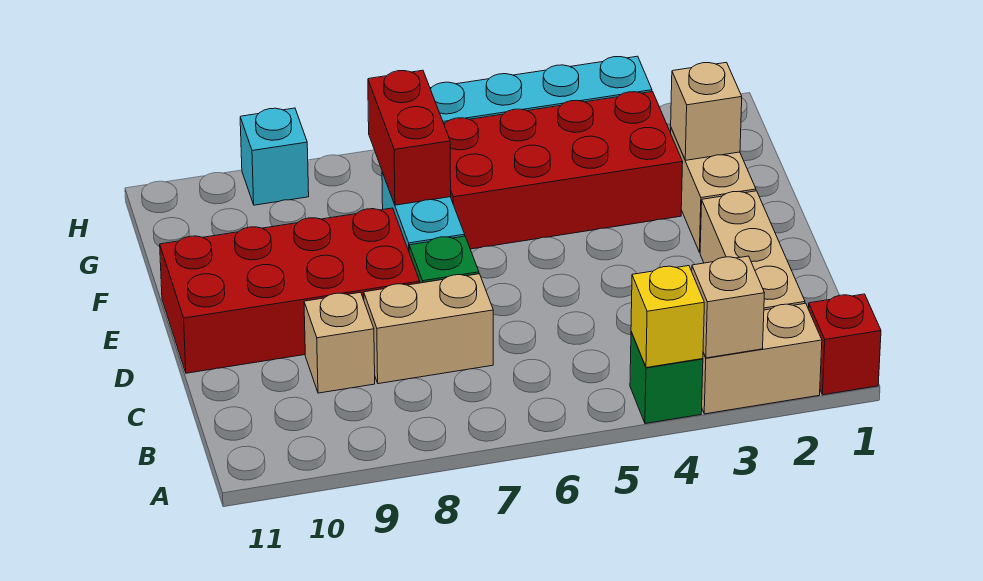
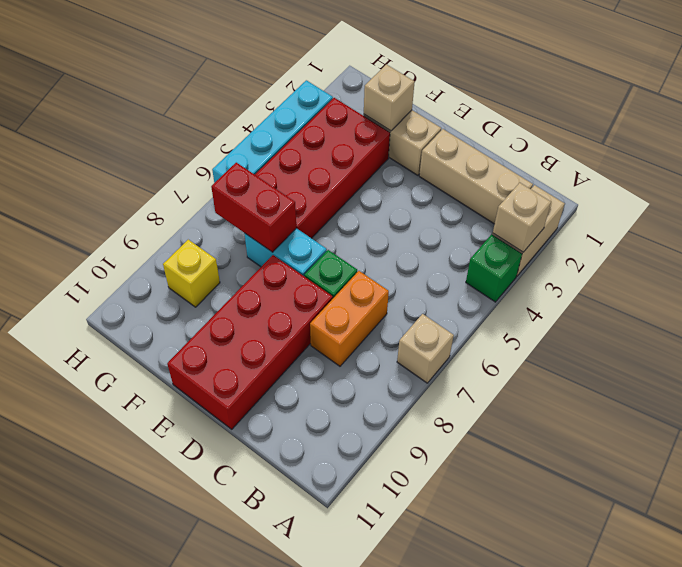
red 1x1 brick [808,294,881,395] -> none
yellow 1x1 brick [631,266,704,368] -> yellow 1x1 brick moved to [163,240,220,307]
tan 1x2 brick [364,274,493,384] -> orange 1x2 brick [310,271,389,366]
tan 1x1 brick [304,292,375,393] -> tan 1x1 brick moved to [397,314,454,383]
cyan 1x1 brick [240,108,309,205] -> none

